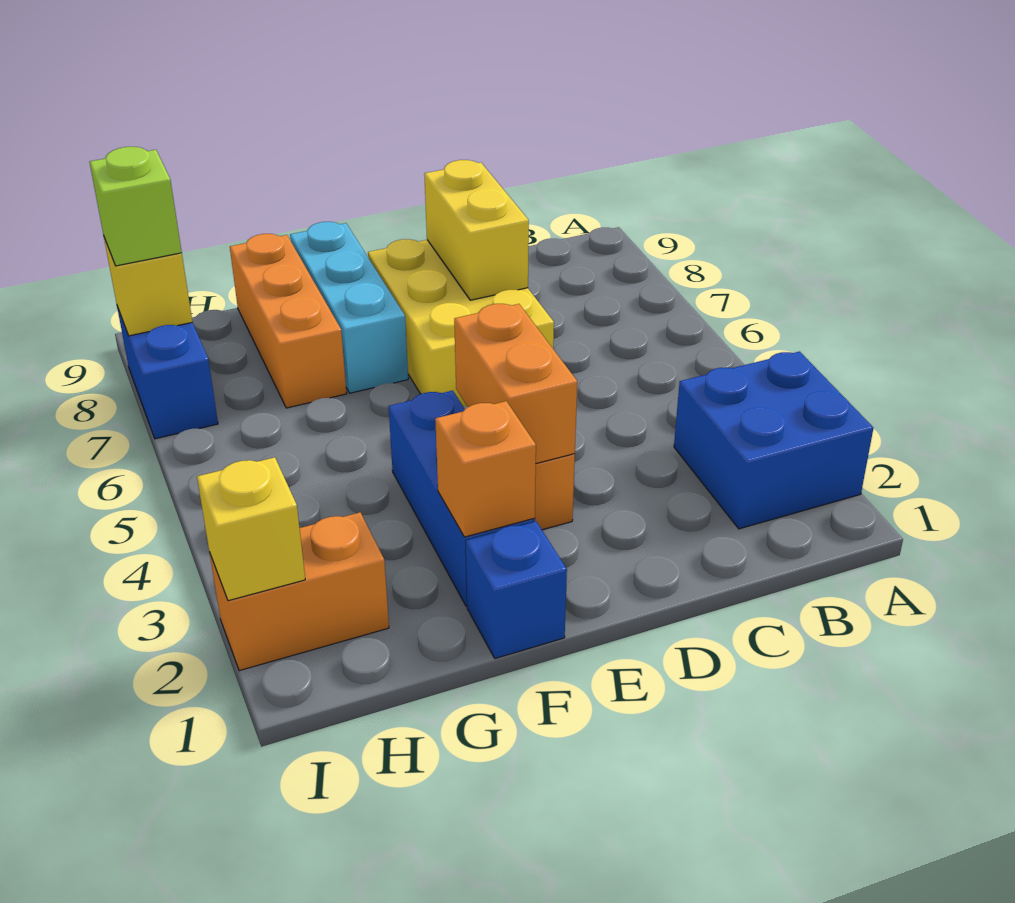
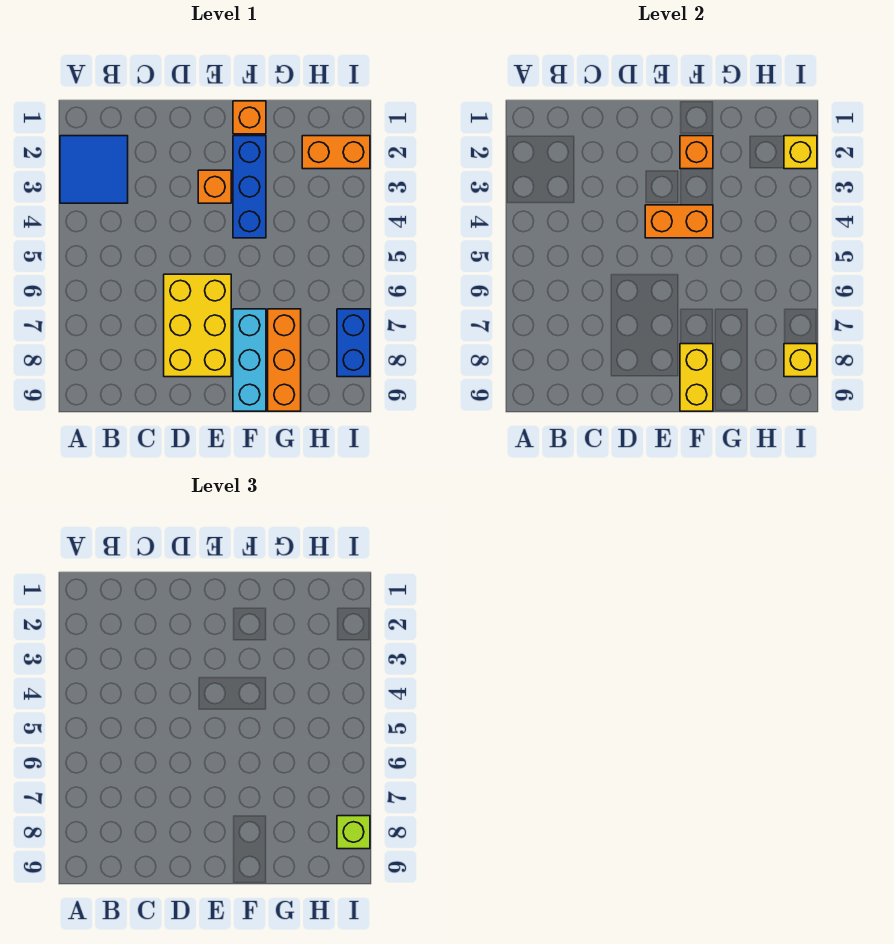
blue 2x2 brick [674,352,873,529] -> blue 2x2 tile [60,136,128,203]
yellow 1x2 brick [424,160,529,300] -> yellow 1x2 brick moved to [680,344,713,411]
orange 1x2 brick [454,304,577,464] -> orange 1x2 brick turned to [645,205,713,238]
blue 1x1 brick [466,521,567,658] -> orange 1x1 brick [233,101,266,134]

